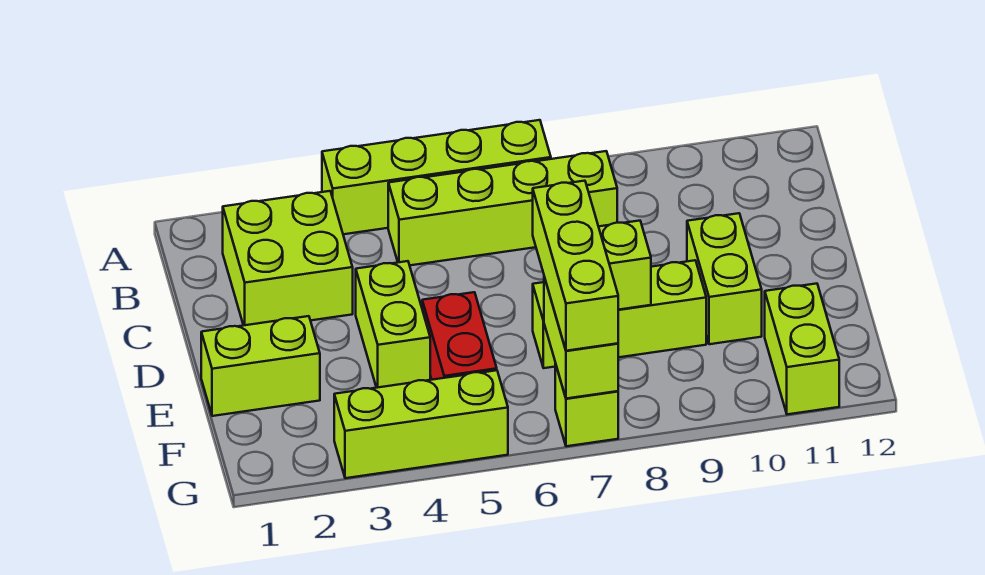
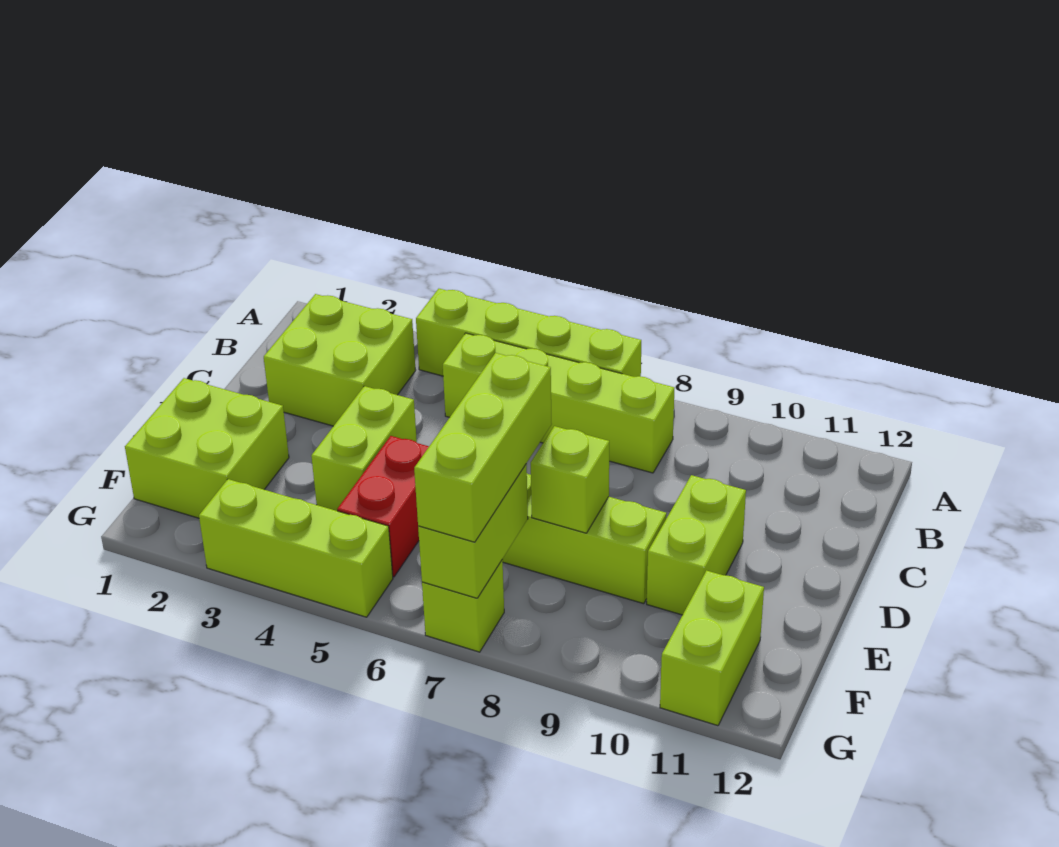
lime 1x2 brick [201,316,320,416] -> lime 2x2 brick [125,378,289,518]

